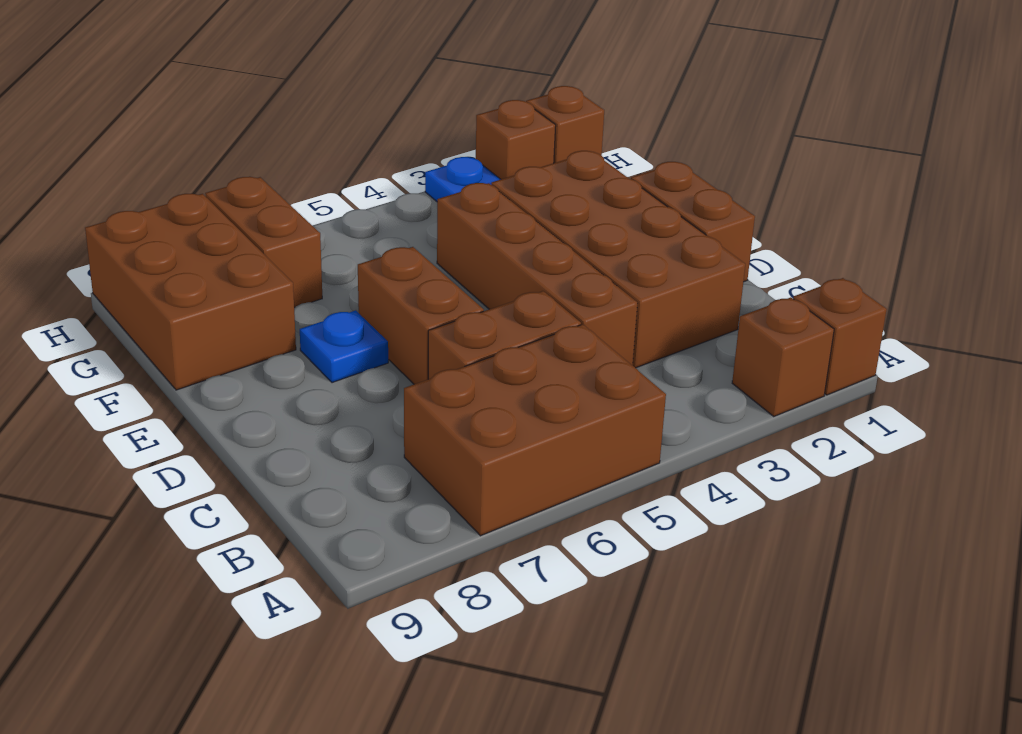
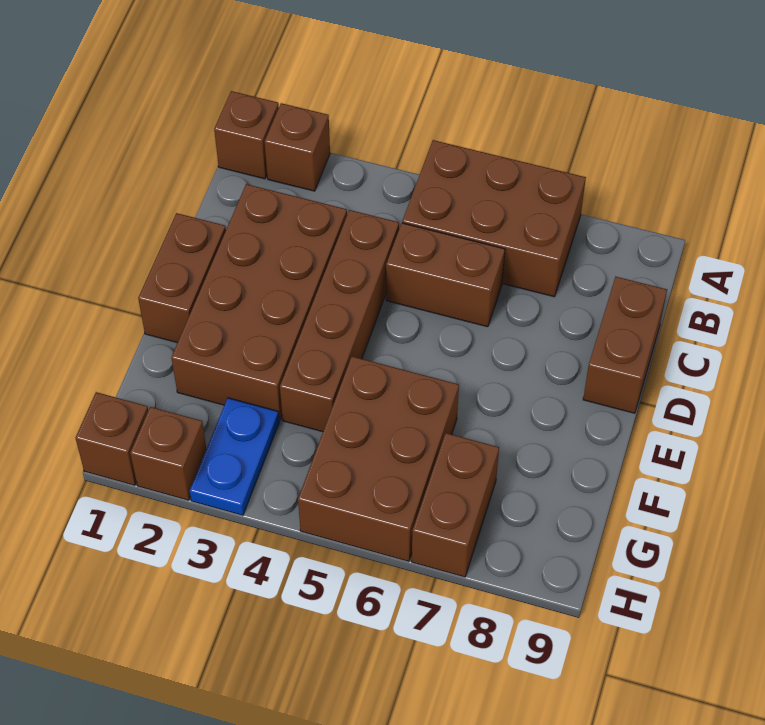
brown 1x2 brick [358,247,484,384] -> brown 1x2 brick moved to [583,277,667,413]
blue 1x1 plate [300,310,388,383] -> none
brown 2x3 brick [85,194,296,390] -> brown 2x3 brick moved to [298,356,459,562]

